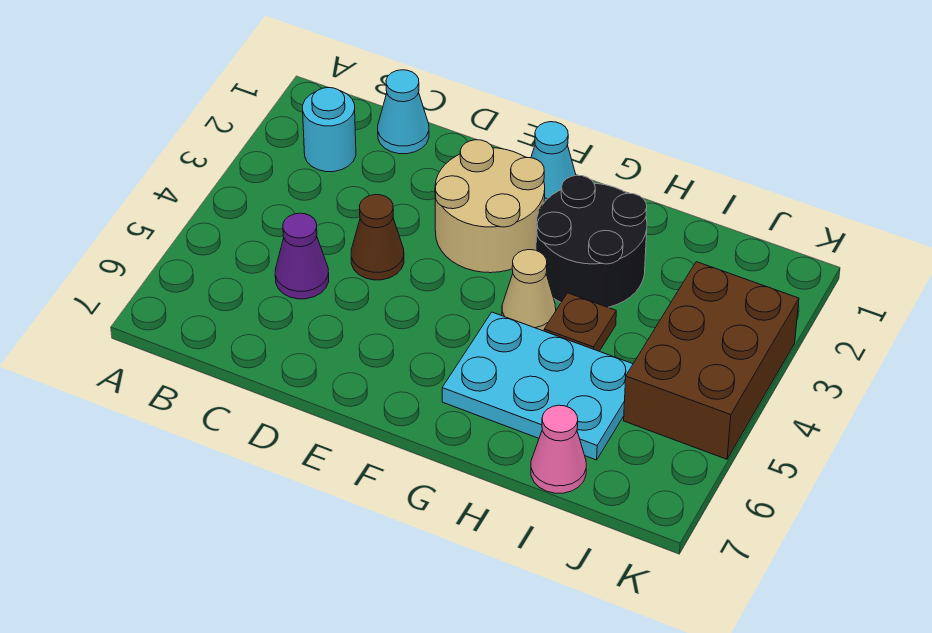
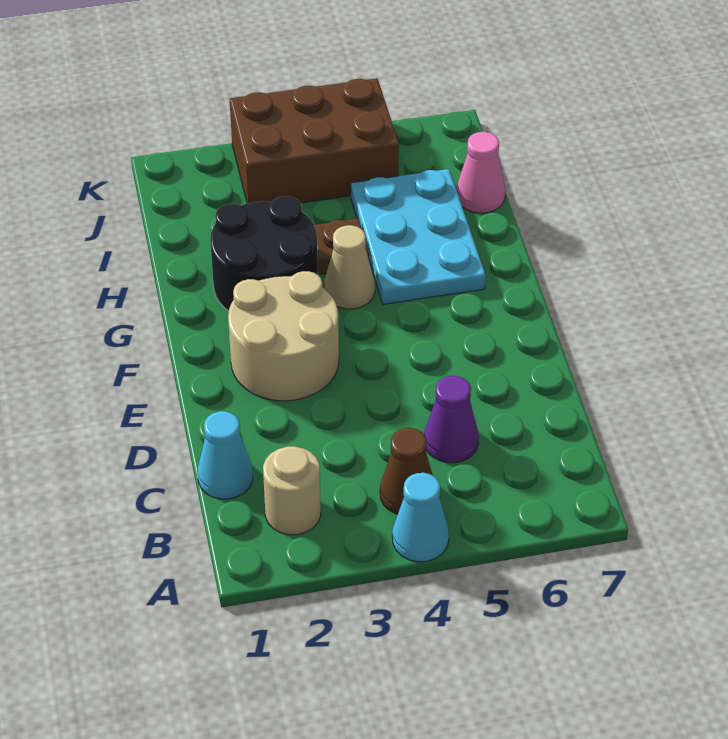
cyan 1x1 round brick [303,88,356,172] -> tan 1x1 round brick [263,446,321,535]
brown 1x1 cone [351,195,404,280] -> brown 1x1 cone moved to [380,428,433,514]
cyan 1x1 cone [531,122,576,202] -> cyan 1x1 cone moved to [392,473,449,562]

